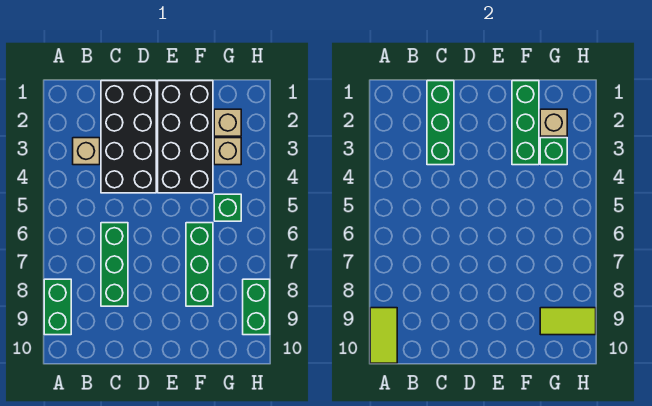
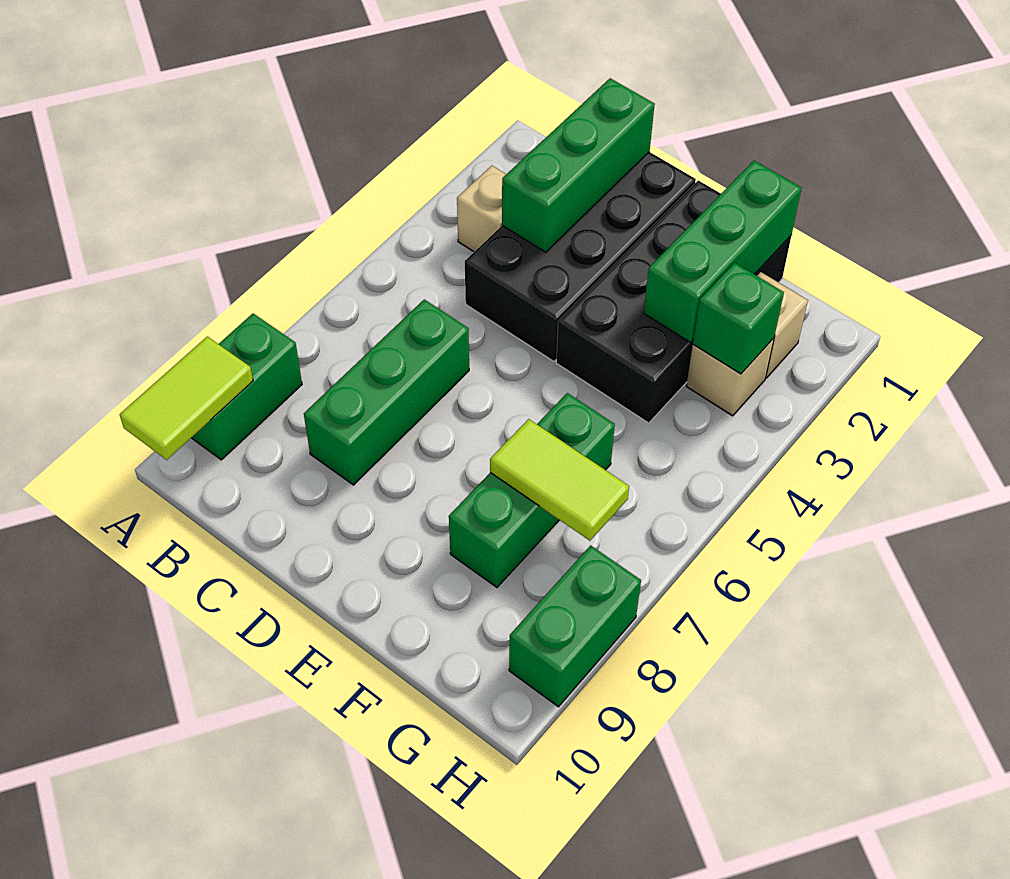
tan 1x1 brick [540,109,567,136] -> none
green 1x1 brick [214,194,241,221] -> none
lime 1x2 tile [540,308,596,335] -> lime 1x2 tile moved to [490,419,629,541]

